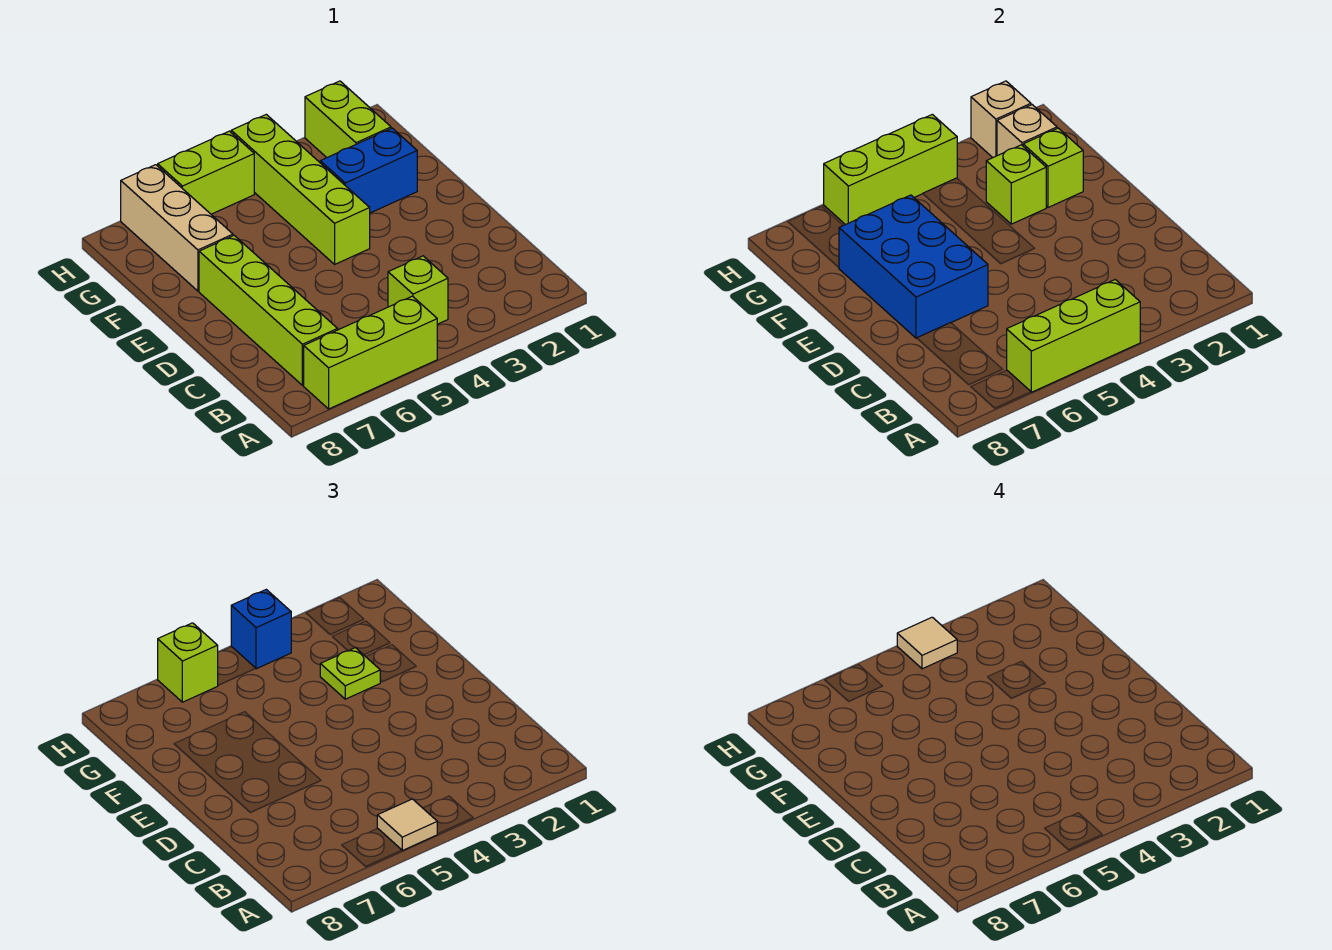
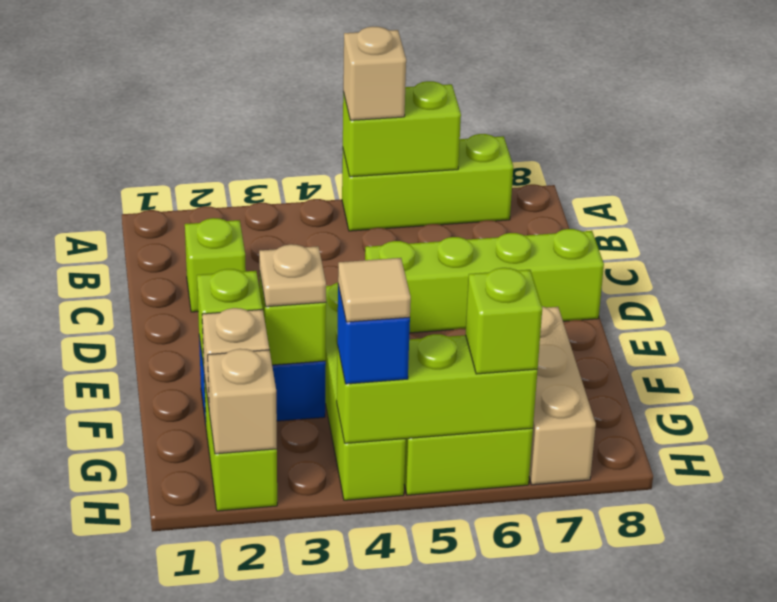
lime 1x3 brick [1007,280,1140,392] -> lime 1x2 brick [343,81,461,177]
tan 1x1 tile [377,799,437,850] -> tan 1x1 brick [343,27,406,120]
lime 1x1 brick [388,256,448,324] -> lime 1x1 brick moved to [185,218,246,312]
lime 1x4 brick [199,236,338,385] -> lime 1x4 brick turned to [365,229,604,333]
blue 2x3 brick [839,195,988,338] -> none
lime 1x1 plate [320,648,380,699] -> tan 1x1 plate [259,244,326,307]

